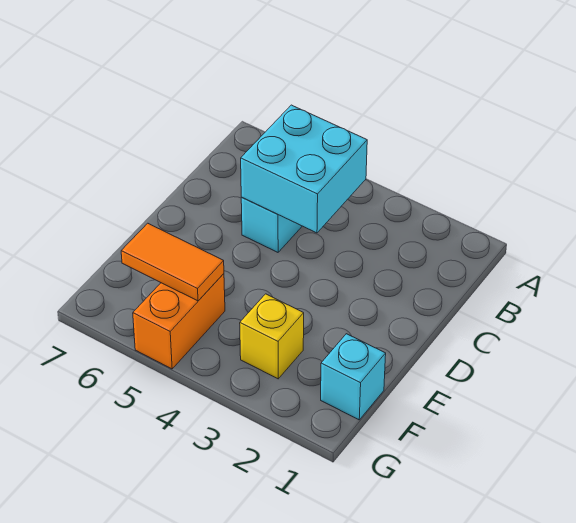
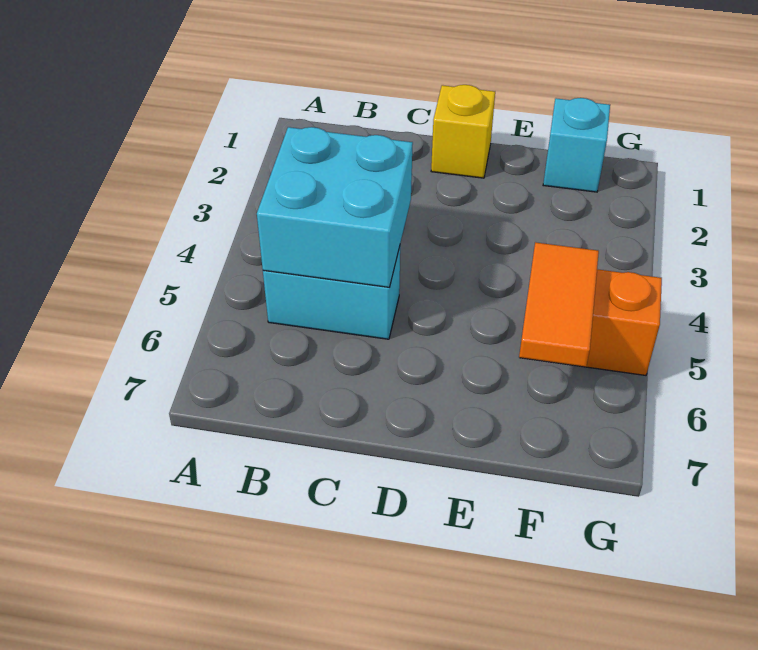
yellow 1x1 brick [240,294,304,379] -> yellow 1x1 brick moved to [431,85,495,178]

